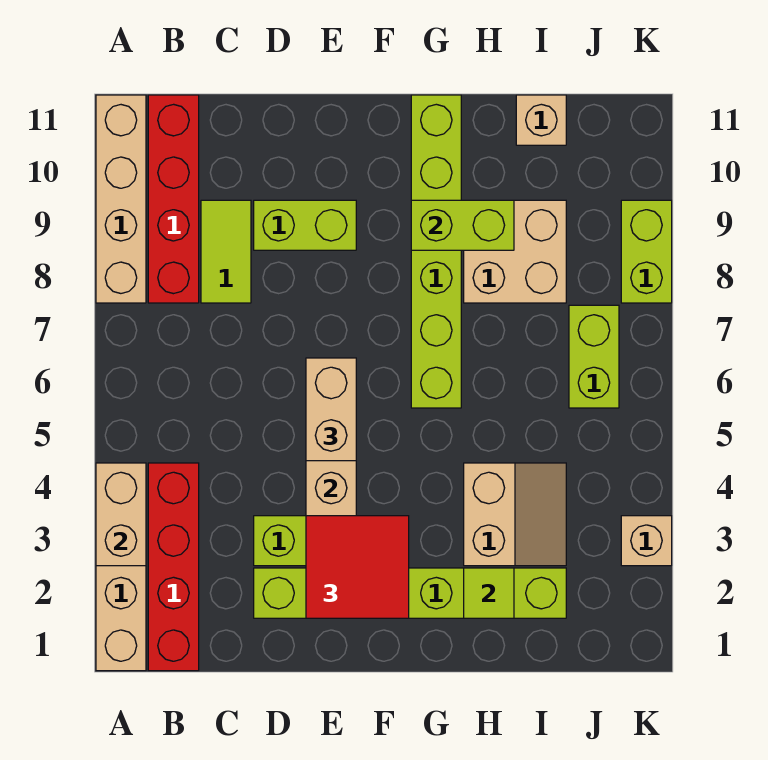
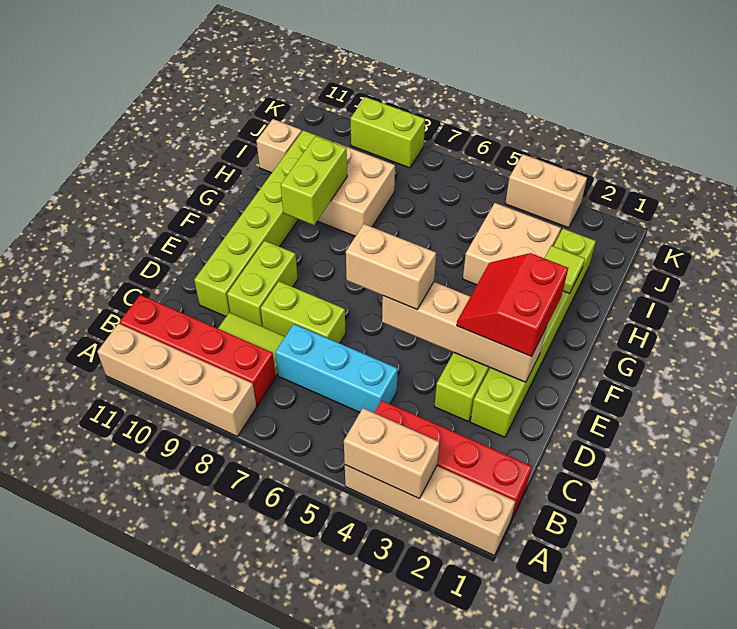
none -> cyan 1x3 brick [275,324,398,413]
red 2x2 tile [306,516,409,618] -> red 2x2 slope [457,253,568,356]
lime 1x6 brick [411,95,461,408] -> lime 1x6 brick turned to [194,130,332,316]
tan 2x2 slope [464,463,566,566] -> tan 2x2 brick [463,203,561,285]
lime 1x2 brick [569,305,619,408] -> lime 1x2 brick moved to [261,281,346,343]
tan 1x1 brick [621,516,672,566] -> tan 1x2 brick [505,154,587,228]

